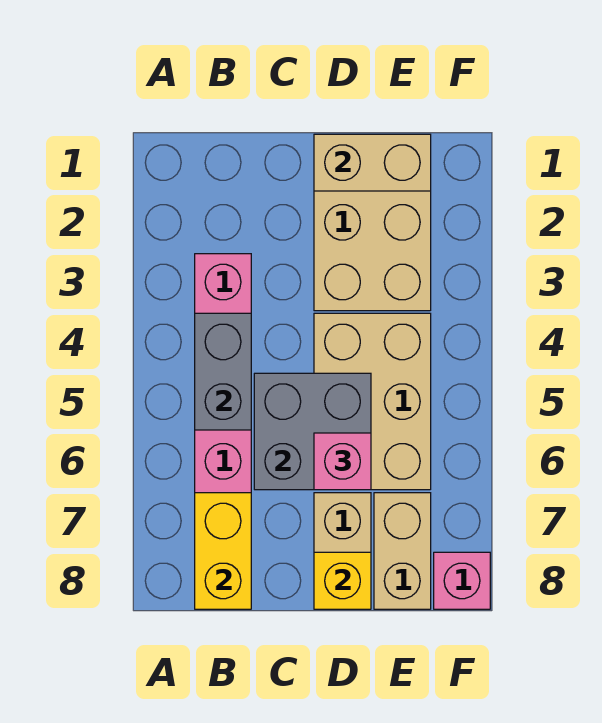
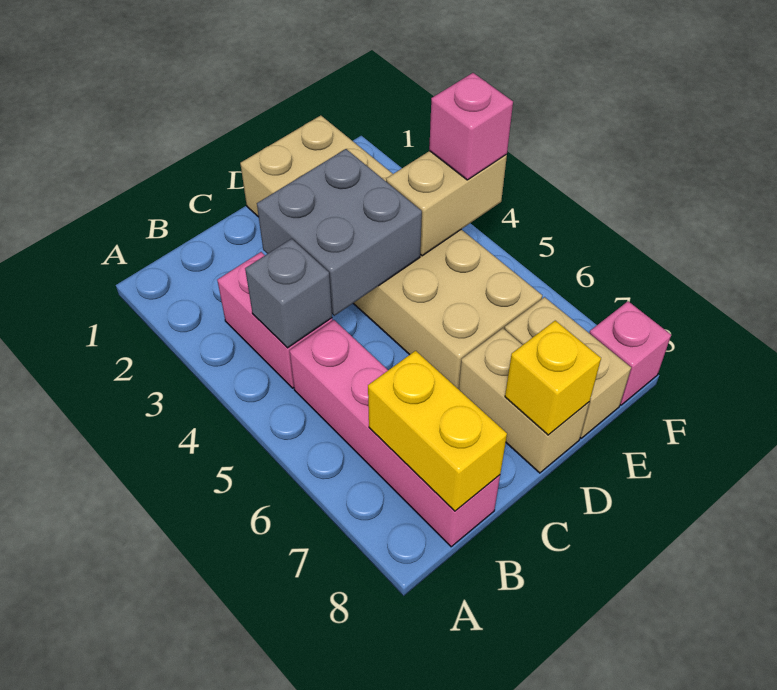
grey 1x2 brick [195,313,251,430] -> grey 1x1 brick [245,239,332,348]
grey 2x2 brick [254,373,371,490] -> grey 2x2 brick moved to [257,149,422,316]
tan 1x2 brick [314,134,431,191] -> tan 1x2 brick moved to [386,151,507,256]
pink 1x1 brick [314,433,371,490] -> pink 1x1 brick moved to [429,73,513,180]

